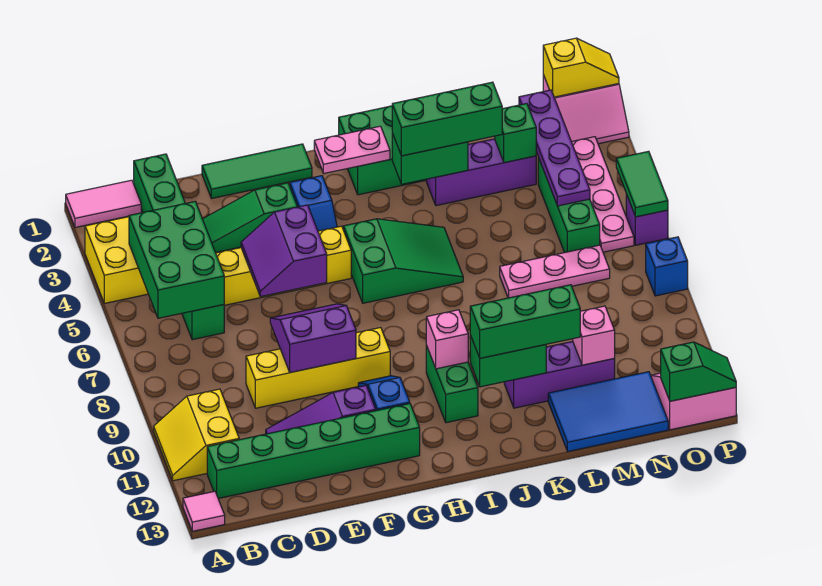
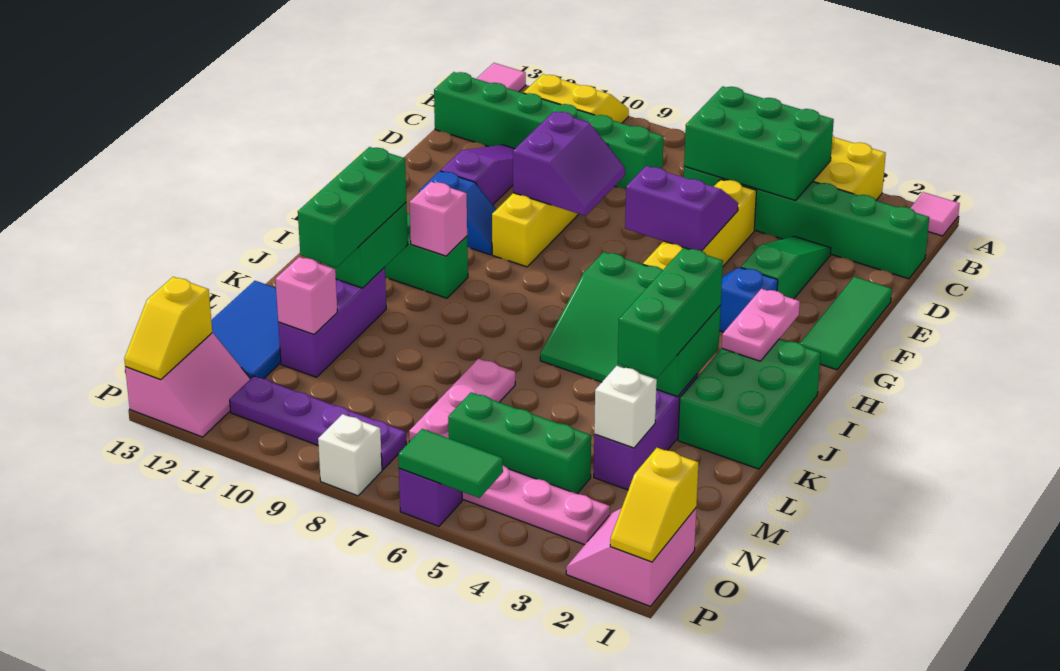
pink 1x2 tile [66,180,141,228] -> pink 1x1 tile [910,192,960,236]
green 1x6 brick [207,404,420,498] -> green 1x6 brick turned to [434,72,664,189]
green 1x1 brick [495,104,536,163] -> white 1x1 brick [594,366,657,448]
purple 1x4 plate [519,90,590,206] -> purple 1x4 plate moved to [230,376,406,470]
green 1x2 slope [661,342,736,401] -> yellow 1x2 slope [124,277,212,380]
blue 1x1 brick [646,237,688,296] -> white 1x1 brick [318,414,382,496]

